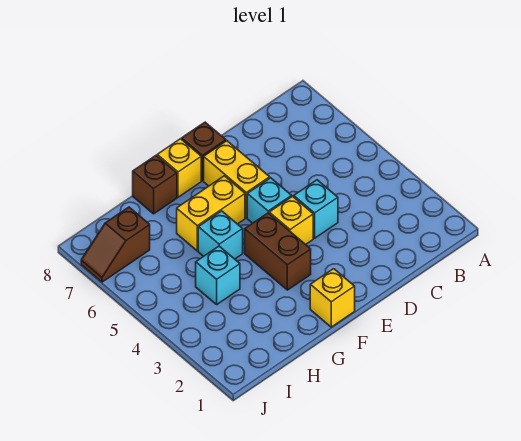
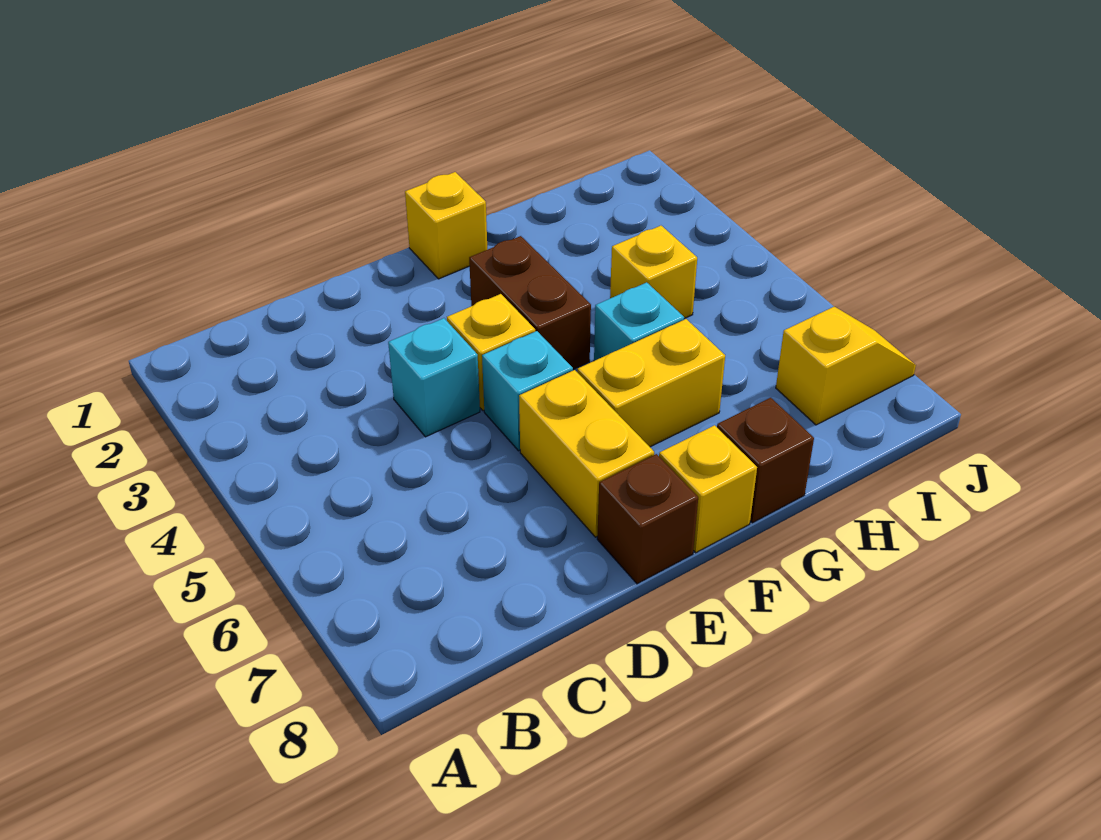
cyan 1x1 brick [196,246,240,304] -> yellow 1x1 brick [610,226,697,319]
brown 1x2 slope [81,207,150,282] -> yellow 1x2 slope [776,307,916,425]

